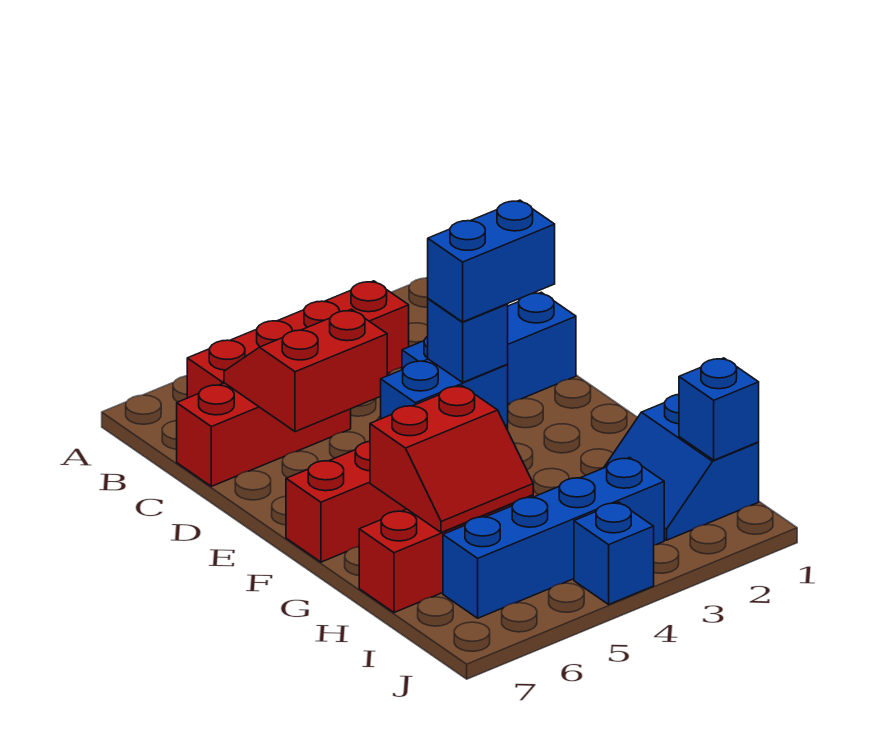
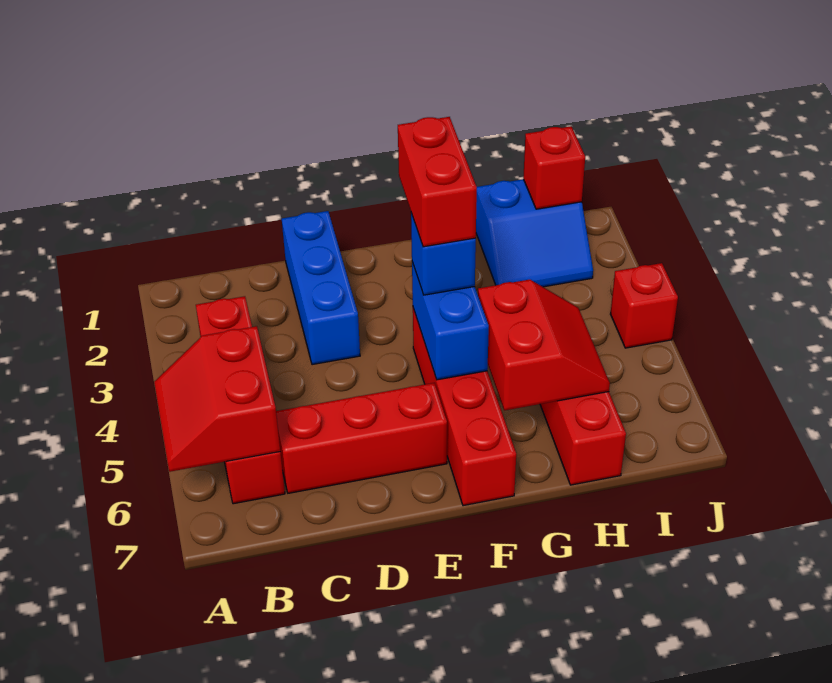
red 1x3 brick [177,383,351,486] -> red 1x3 brick turned to [276,383,447,493]
red 2x2 slope [224,309,387,432] -> red 2x2 slope moved to [154,326,280,472]
blue 1x2 brick [428,200,555,322] -> red 1x2 brick [398,117,477,247]
blue 1x1 brick [679,358,759,460] -> red 1x1 brick [523,126,585,209]
blue 1x4 brick [443,458,664,618] -> none
blue 1x1 brick [574,502,654,604] -> red 1x1 brick [611,263,678,348]

